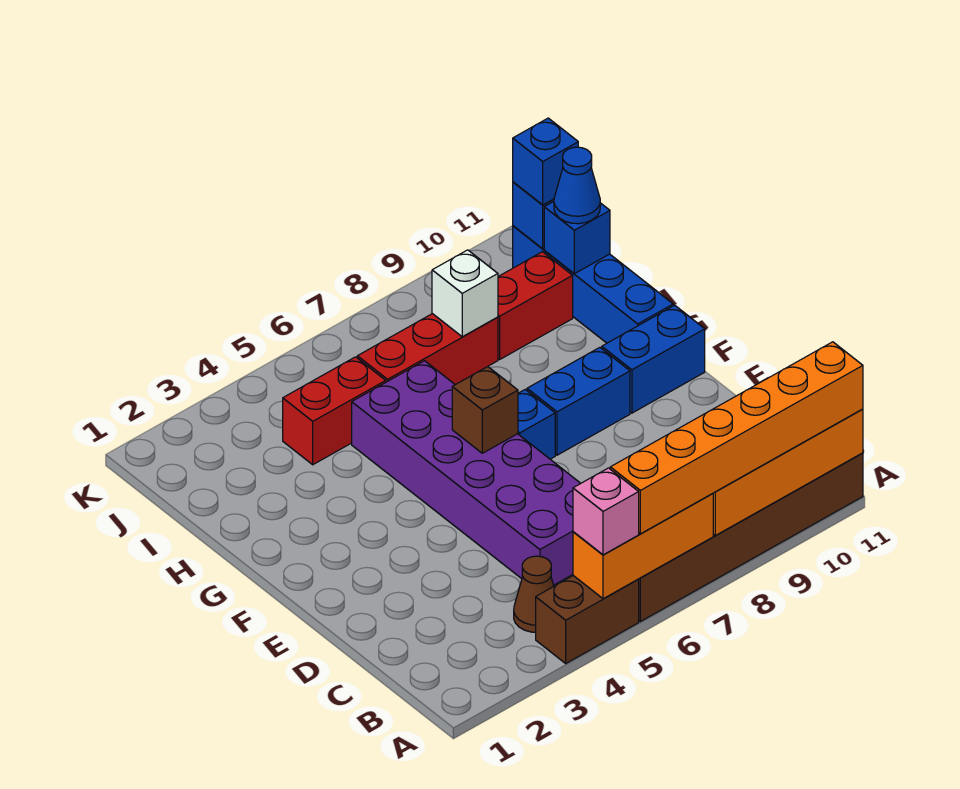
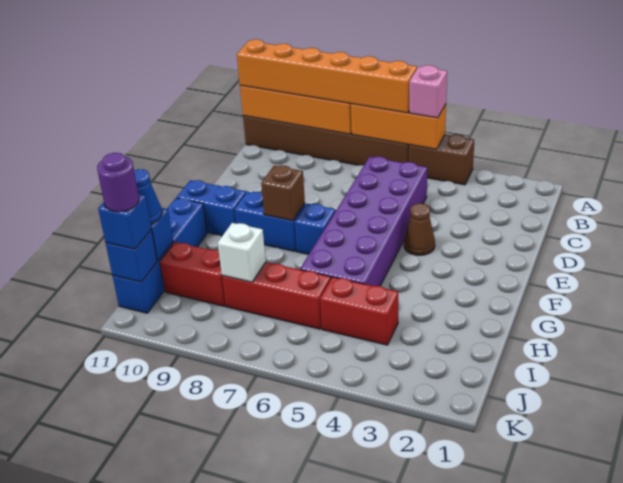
brown 1x1 cone [514,556,554,632] -> brown 1x1 cone moved to [404,203,435,255]
brown 1x1 brick [452,367,518,453] -> brown 1x1 brick moved to [261,165,305,221]
none -> purple 1x1 round brick [97,153,139,212]

